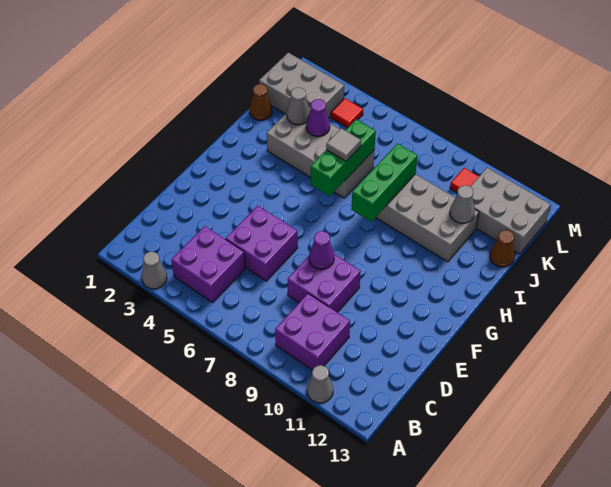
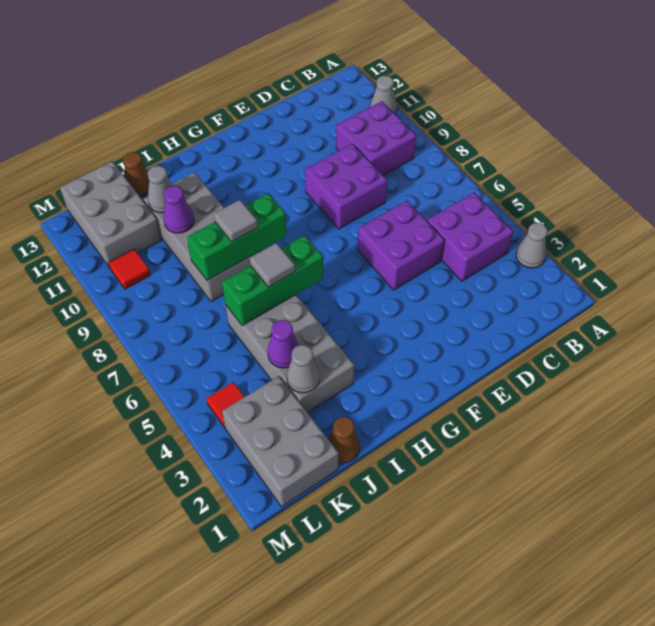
purple 1x1 cone [309,231,334,269] -> purple 1x1 cone moved to [164,186,194,233]
none -> grey 1x1 tile [214,200,258,242]

